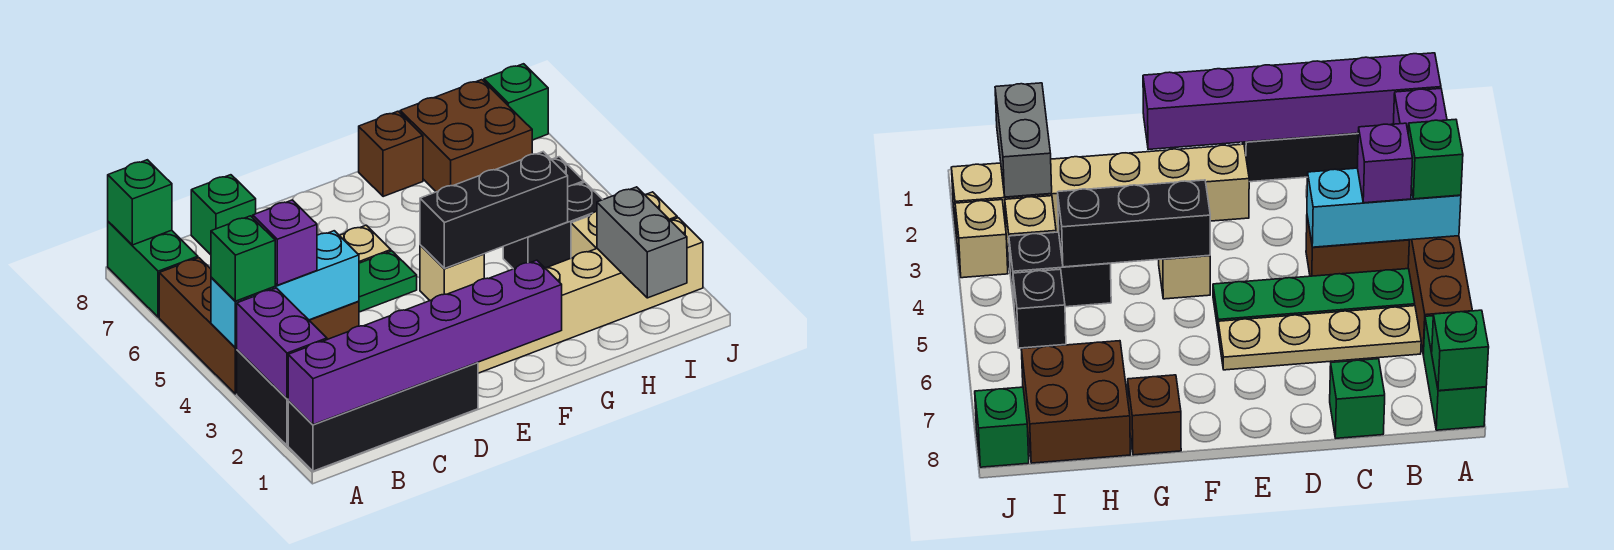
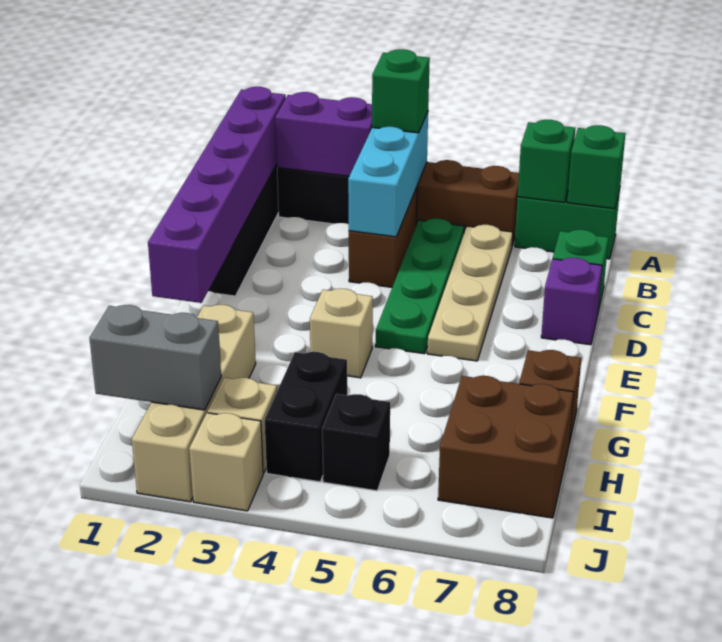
purple 1x1 brick [253,200,317,285] -> purple 1x1 brick moved to [541,258,602,345]
tan 1x6 brick [478,218,703,373] -> tan 1x4 brick [132,305,256,502]
black 1x3 brick [420,152,568,269] -> none
green 1x1 brick [484,64,548,140] -> green 1x1 brick moved to [518,120,575,203]

